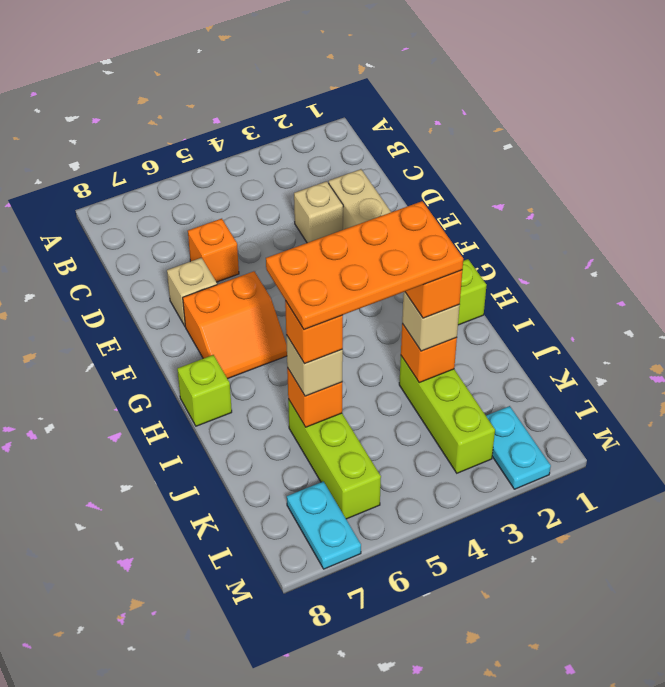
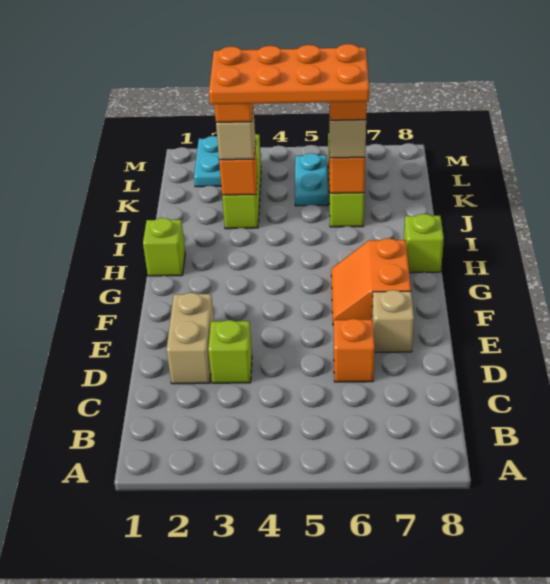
tan 1x1 brick [294,181,343,243] -> lime 1x1 brick [208,320,252,383]
orange 2x2 slope [183,271,287,379] -> orange 2x2 slope turned to [331,238,411,325]
cyan 1x2 plate [287,481,361,569] -> cyan 1x2 plate moved to [295,153,328,206]

